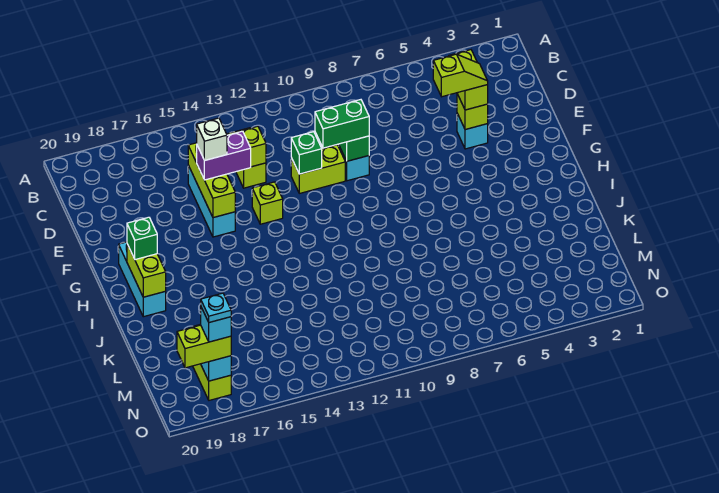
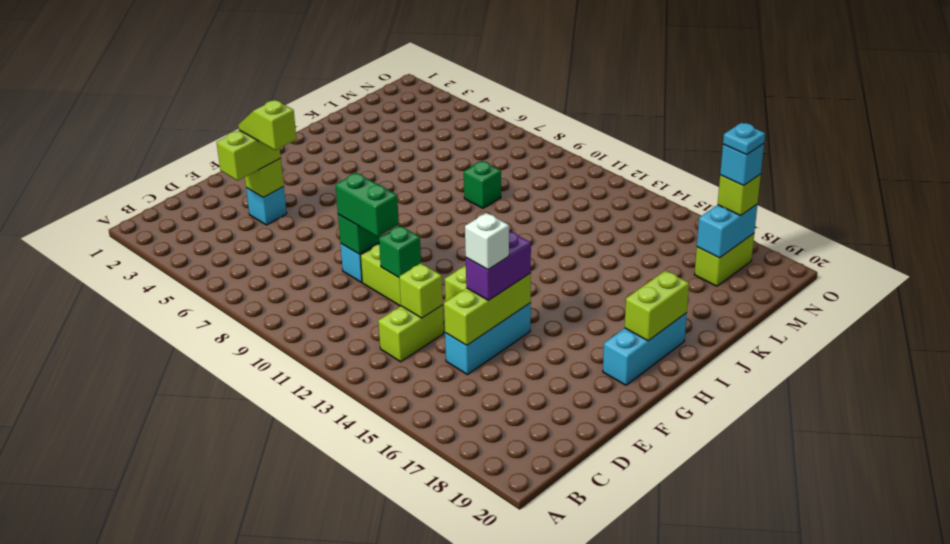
purple 1x2 brick [197,131,251,180] -> purple 1x2 brick turned to [466,231,531,300]
green 1x1 brick [127,217,157,260] -> green 1x1 brick moved to [464,161,501,208]
lime 1x2 brick [177,325,231,368] -> lime 1x1 brick [718,174,761,216]

